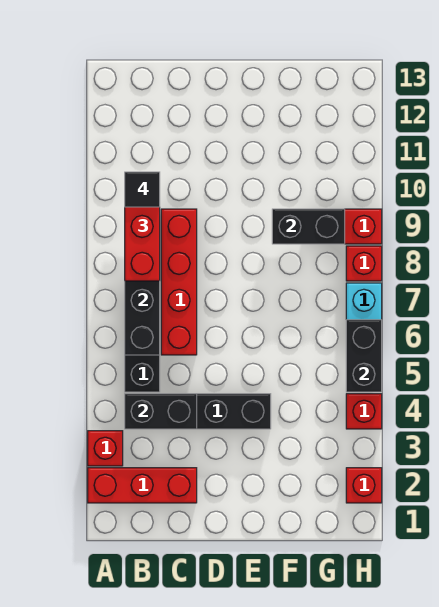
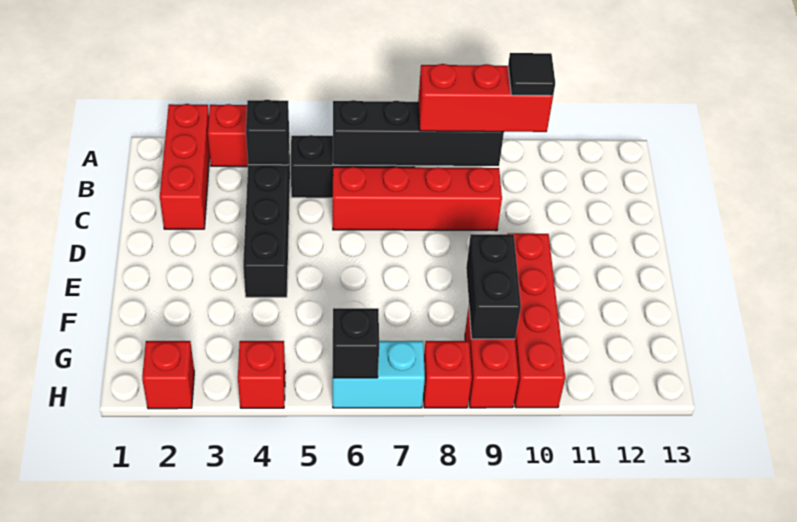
black 1x2 brick [125,394,197,429] -> black 1x1 brick [246,100,289,165]
none -> red 1x4 brick [508,233,565,408]
black 1x2 brick [346,320,382,392] -> black 1x1 brick [333,308,379,378]

